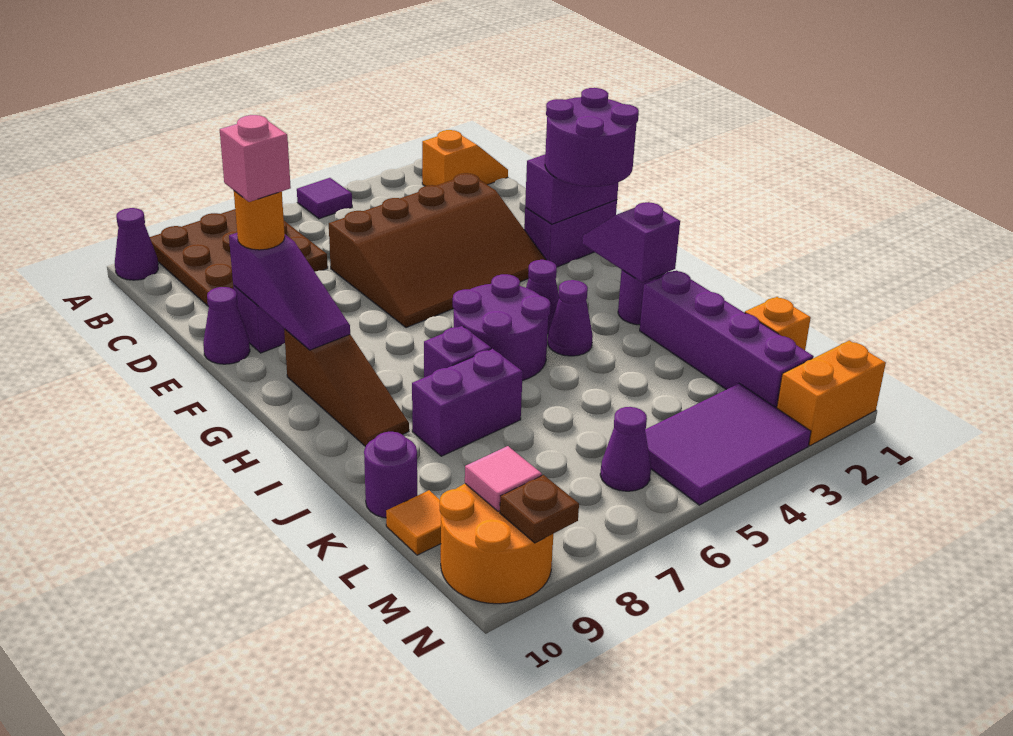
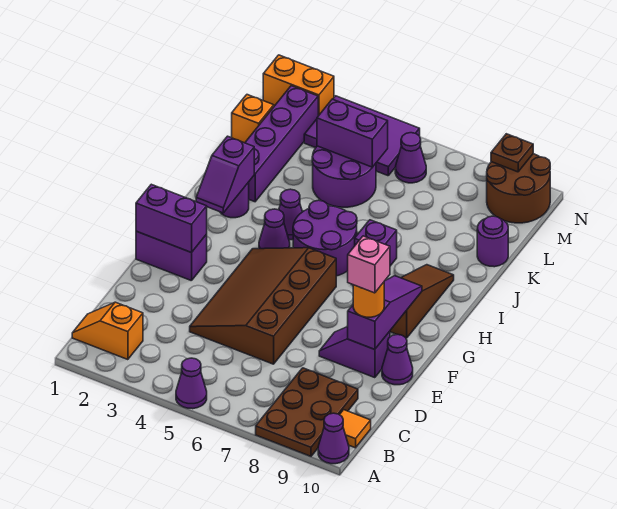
purple 1x1 tile [297,178,352,219] -> purple 1x1 cone [176,358,207,409]
brown 3x3 plate [150,209,328,306] -> brown 2x3 plate [256,368,358,456]
brown 3x4 slope [329,173,546,328] -> brown 3x4 slope turned to [190,248,336,364]
purple 2x2 round brick [545,88,639,186] -> purple 2x2 round brick moved to [312,146,376,207]
purple 1x2 brick [412,349,523,456] -> purple 1x2 brick moved to [317,99,388,167]
orange 1x1 tile [386,490,441,555] -> orange 1x1 tile moved to [340,410,371,448]
orange 2x2 round brick [440,484,553,604] -> brown 2x2 round brick [487,154,550,223]
pink 1x1 tile [465,446,542,512] -> none

